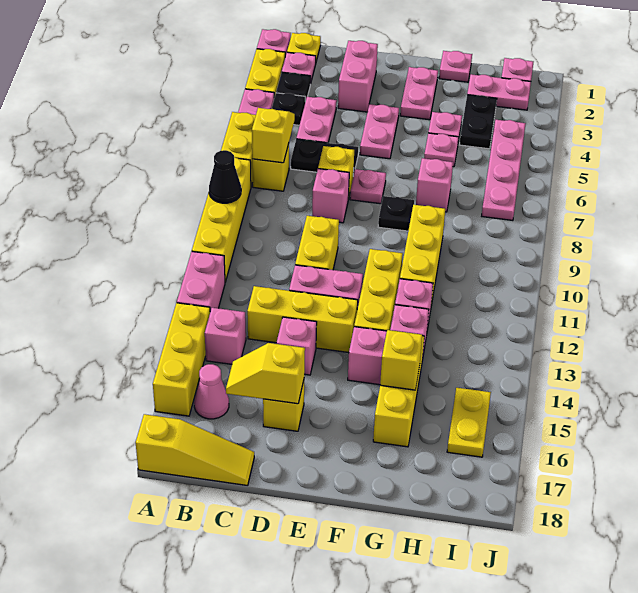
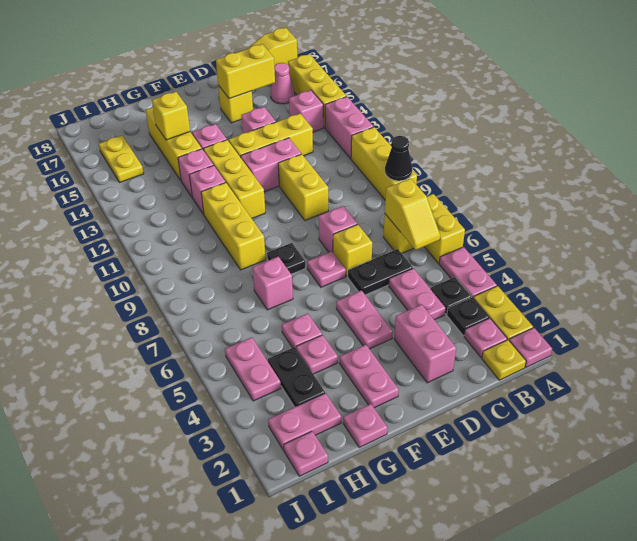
yellow 1x4 brick [192,157,251,282] -> yellow 1x3 brick [351,127,417,199]
yellow 1x2 slope [226,343,305,404] -> yellow 1x2 brick [216,44,275,99]
pink 1x4 plate [482,120,526,220] -> pink 1x2 plate [225,337,281,401]

